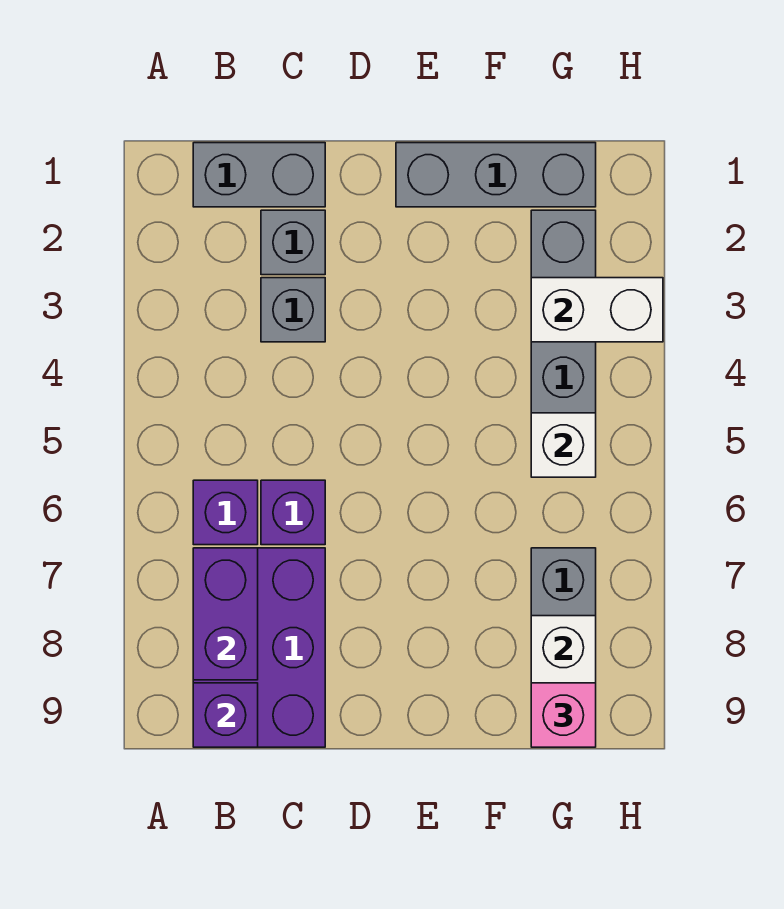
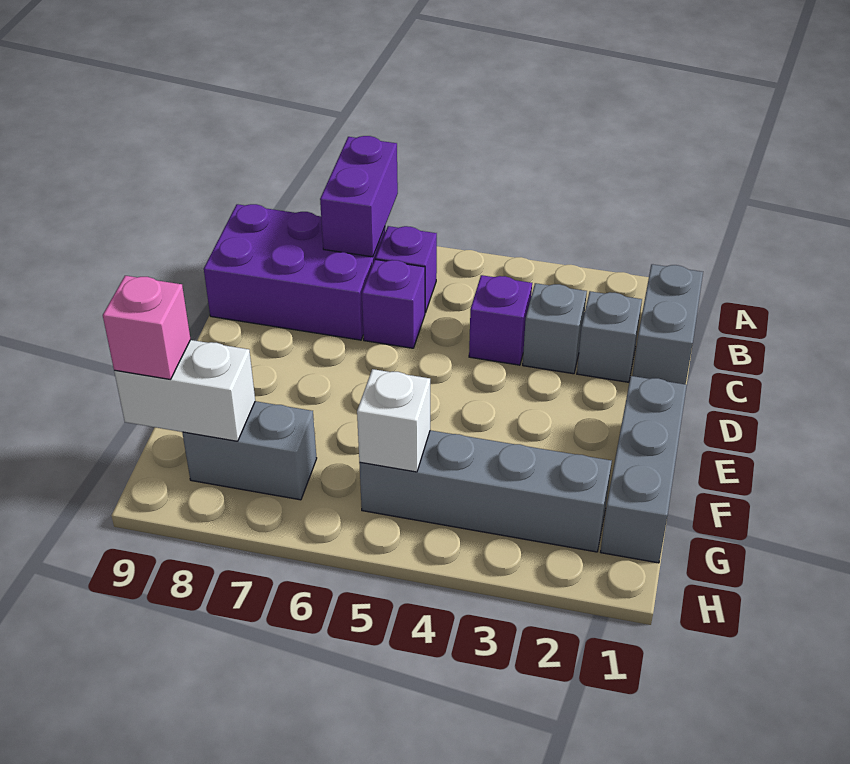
purple 1x2 brick [193,548,258,680] -> purple 1x2 brick turned to [320,136,398,257]
purple 1x1 brick [193,683,258,747] -> purple 1x1 brick moved to [469,275,532,365]
white 1x2 brick [531,278,663,342] -> none

